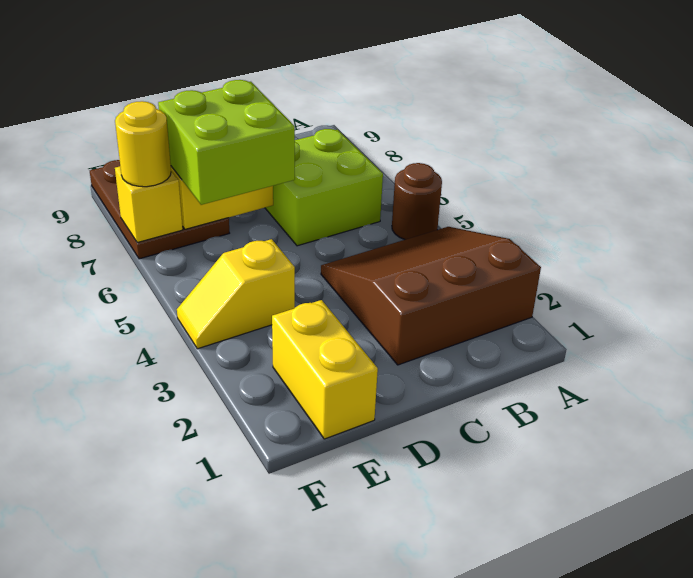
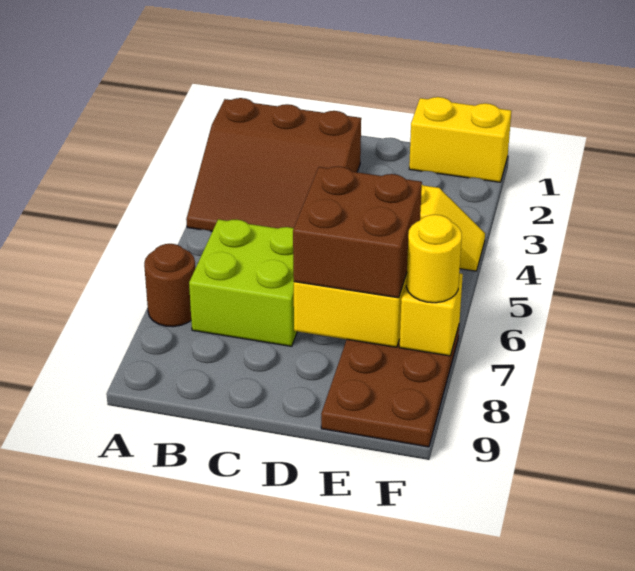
brown 1x1 round brick [392,163,442,240] -> brown 1x1 round brick moved to [144,244,195,327]
lime 2x2 brick [158,80,295,205] -> brown 2x2 brick [293,166,422,298]
yellow 1x2 brick [272,300,378,439] -> yellow 1x2 brick turned to [409,97,511,182]

